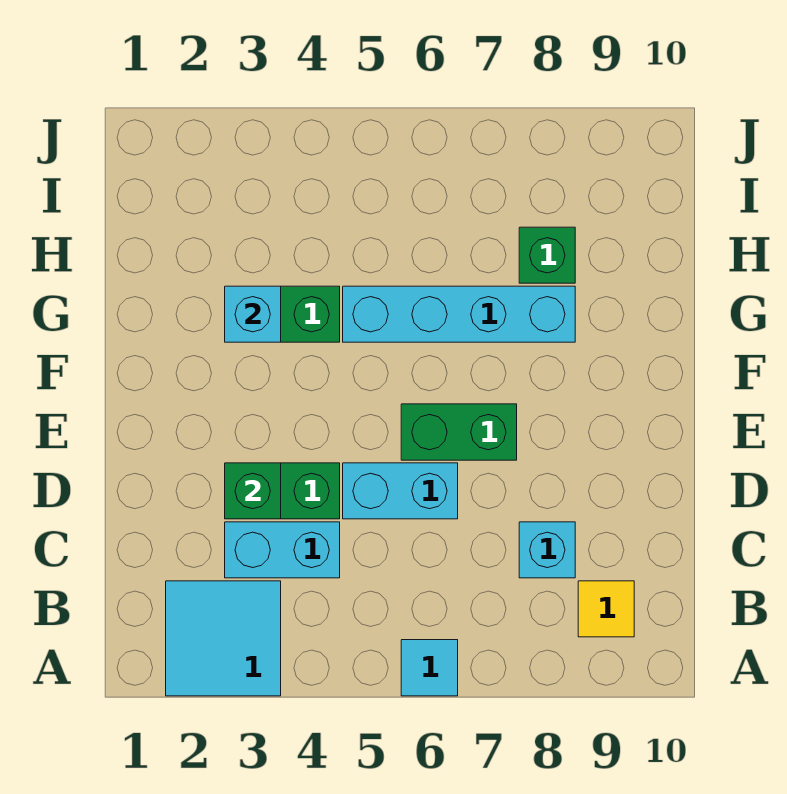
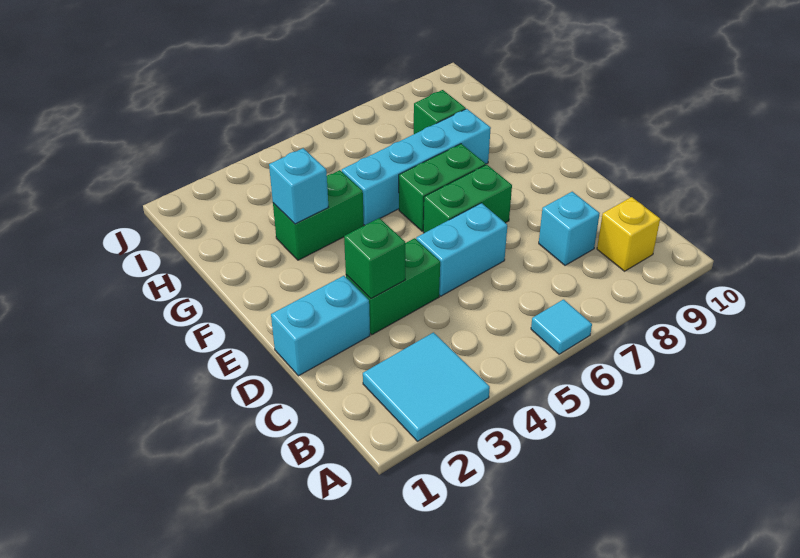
yellow 1x1 tile [578,581,634,637] -> yellow 1x1 brick [597,197,660,271]
cyan 1x2 brick [225,522,340,578] -> cyan 1x2 brick moved to [271,276,370,376]
none -> green 1x2 brick [399,144,485,231]

